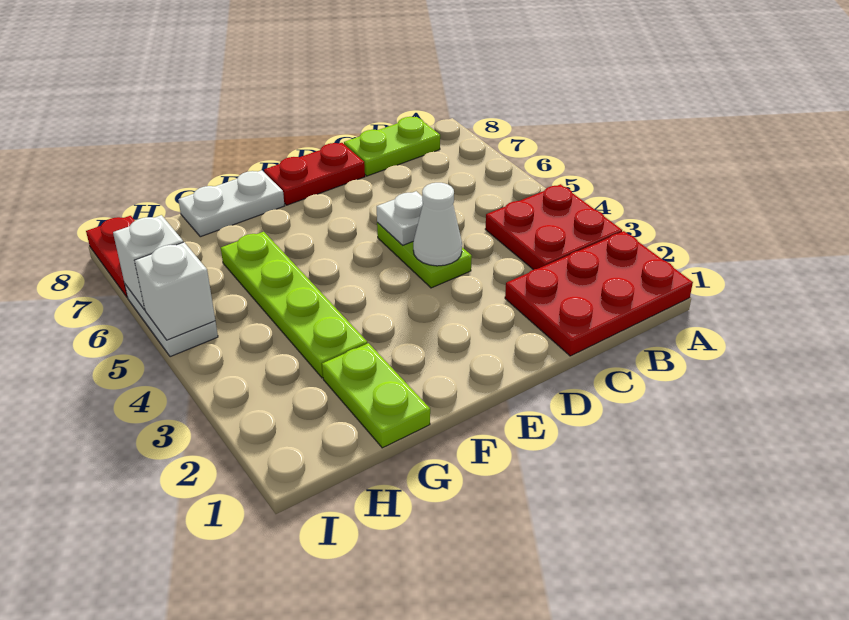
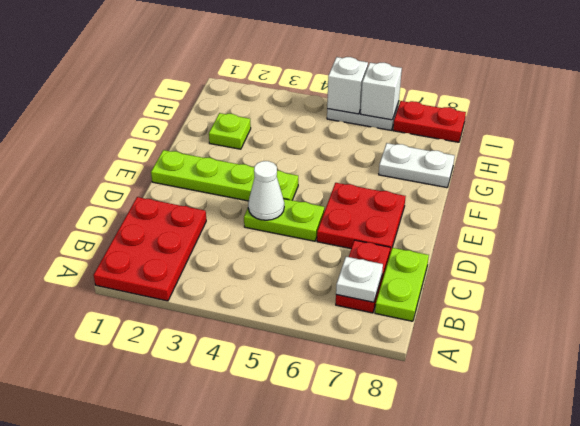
red 2x2 plate [485,184,622,270] -> red 2x2 plate moved to [317,183,406,253]
white 1x1 plate [377,191,423,245] -> white 1x1 plate moved to [336,257,383,302]
red 1x2 plate [264,143,365,205] -> red 1x2 plate moved to [336,240,390,313]
white 1x2 plate [178,170,285,237] -> white 1x2 plate turned to [379,143,454,188]
lime 1x2 plate [322,343,430,448] -> lime 1x1 plate [209,113,251,149]
lime 1x4 plate [221,232,367,378] -> lime 1x4 plate moved to [151,150,298,201]

